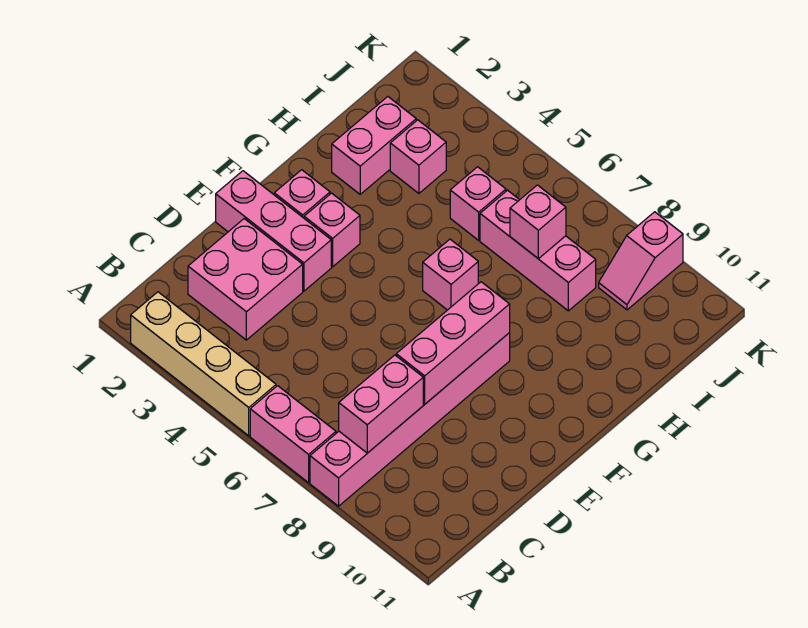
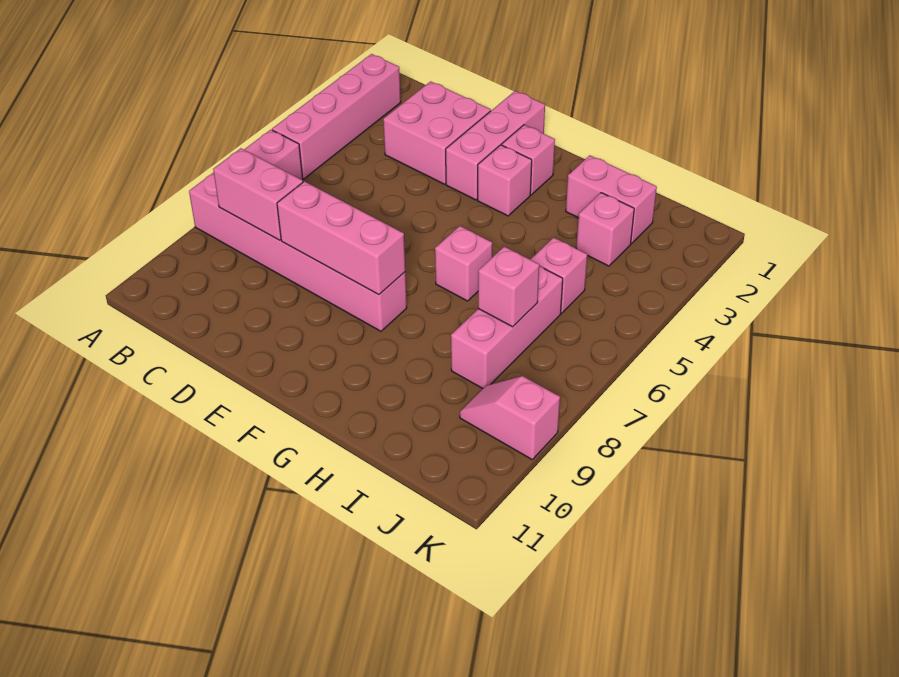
tan 1x4 brick [131,292,276,436] -> pink 1x4 brick [272,54,401,179]

